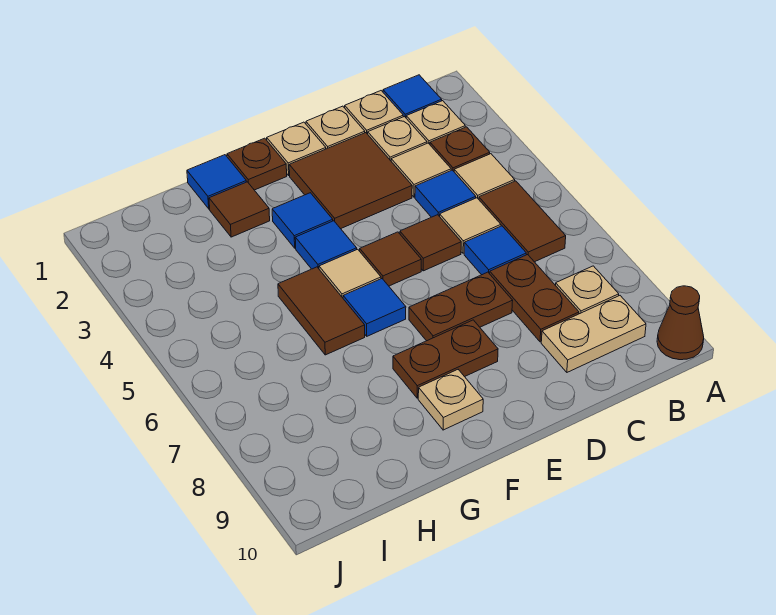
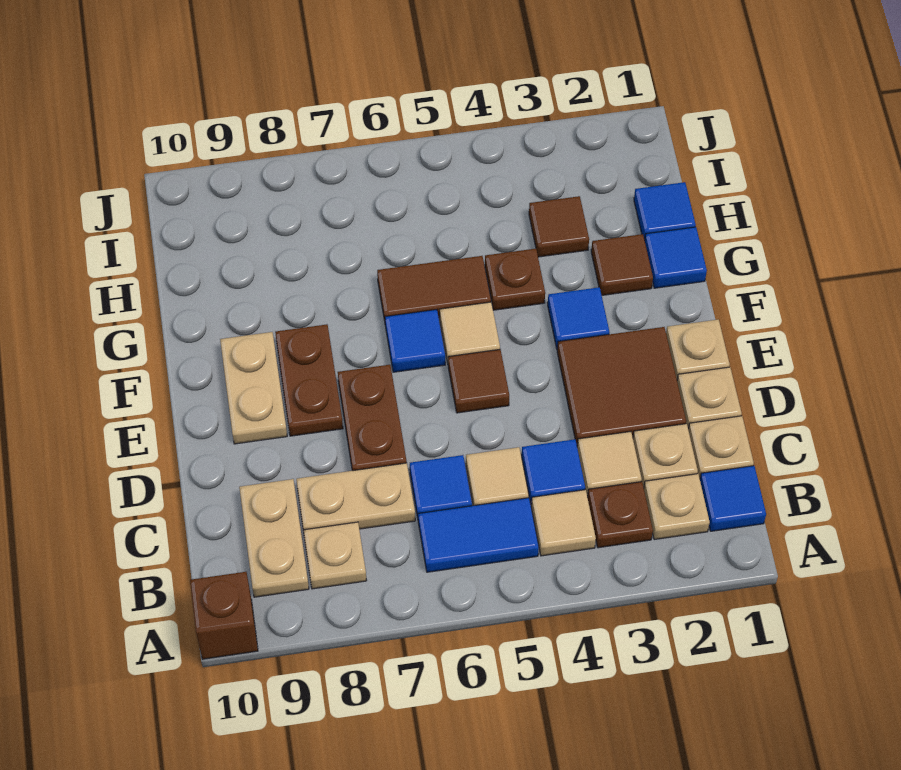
brown 1x1 cone [657,286,704,360] -> brown 1x1 brick [190,572,258,659]
brown 1x2 tile [479,181,566,262] -> blue 1x2 tile [418,498,539,572]
brown 1x2 plate [490,255,579,342] -> tan 1x2 plate [296,463,415,531]
brown 1x1 tile [400,215,461,271] -> brown 1x1 tile moved to [529,196,589,257]
brown 1x1 plate [227,138,287,190] -> brown 1x1 plate moved to [485,249,545,310]
blue 1x1 tile [295,221,357,269] -> blue 1x1 tile moved to [634,182,696,240]
tan 1x1 plate [418,370,483,430] -> tan 1x2 plate [220,332,287,444]

